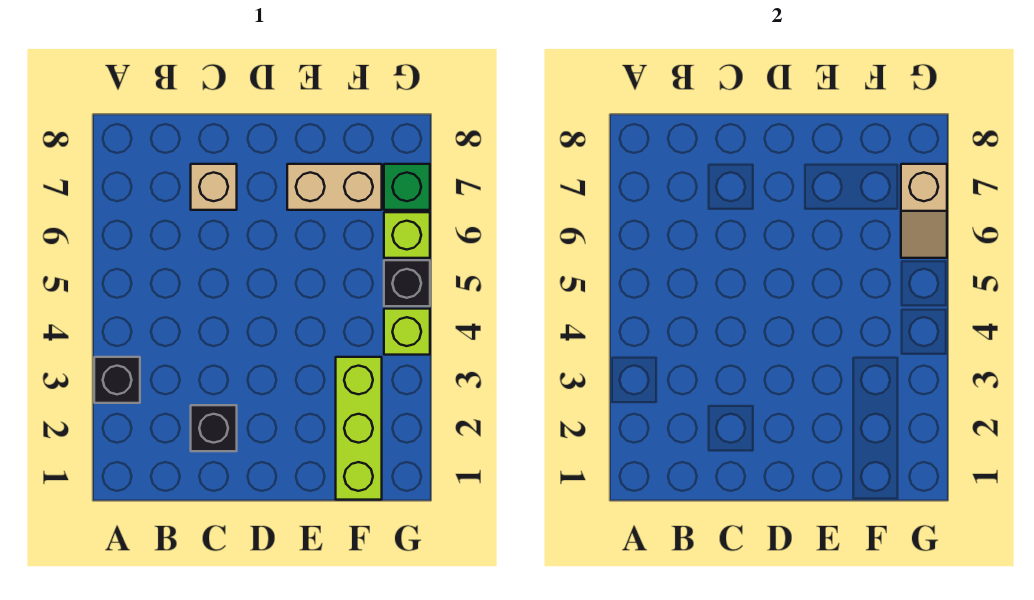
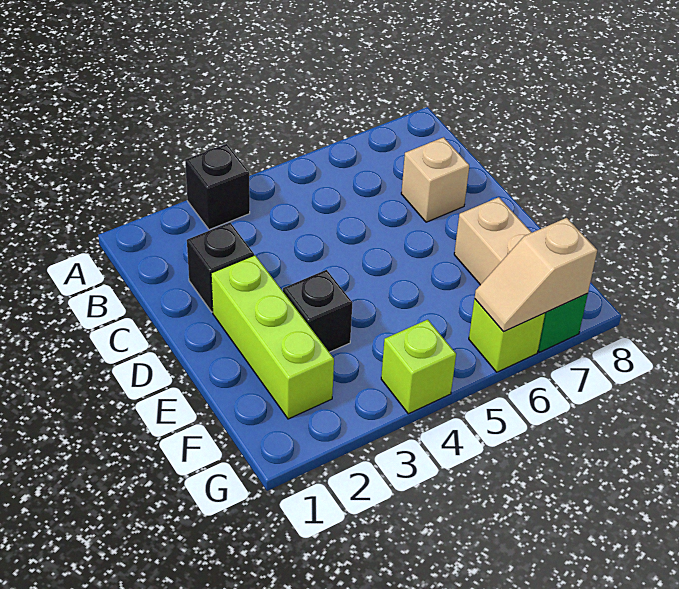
lime 1x3 brick [336,357,382,500] -> lime 1x3 brick turned to [211,255,334,419]
black 1x1 brick [384,260,430,306] -> black 1x1 brick moved to [283,270,353,352]

